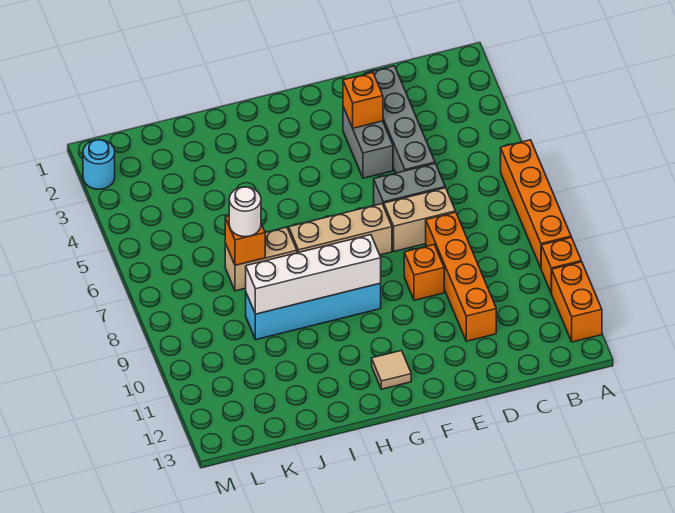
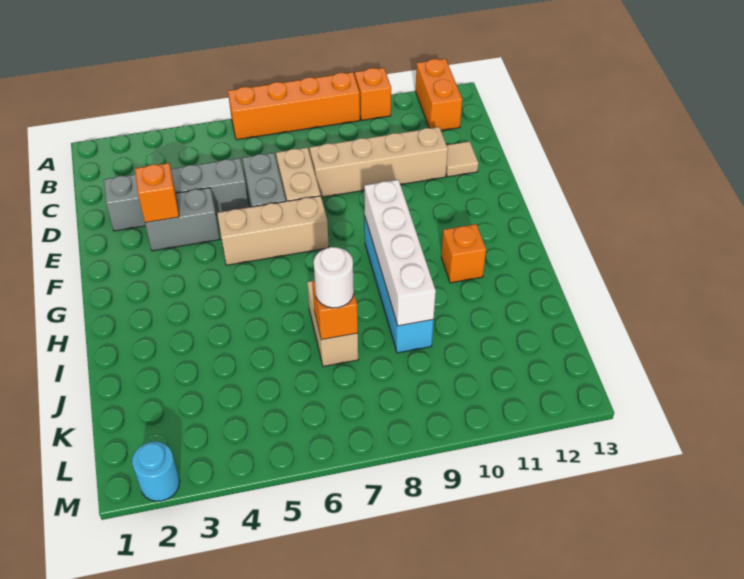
orange 1x2 brick [552,262,602,342] -> orange 1x2 brick turned to [416,59,462,131]
orange 1x4 brick [426,212,496,341] -> tan 1x4 brick [310,127,448,197]
orange 1x1 brick [404,245,444,300] -> orange 1x1 brick moved to [441,224,486,283]
tan 1x3 brick [289,204,392,255] -> tan 1x3 brick turned to [217,196,329,265]
tan 1x1 tile [372,351,411,389] -> tan 1x1 tile moved to [446,141,479,177]

